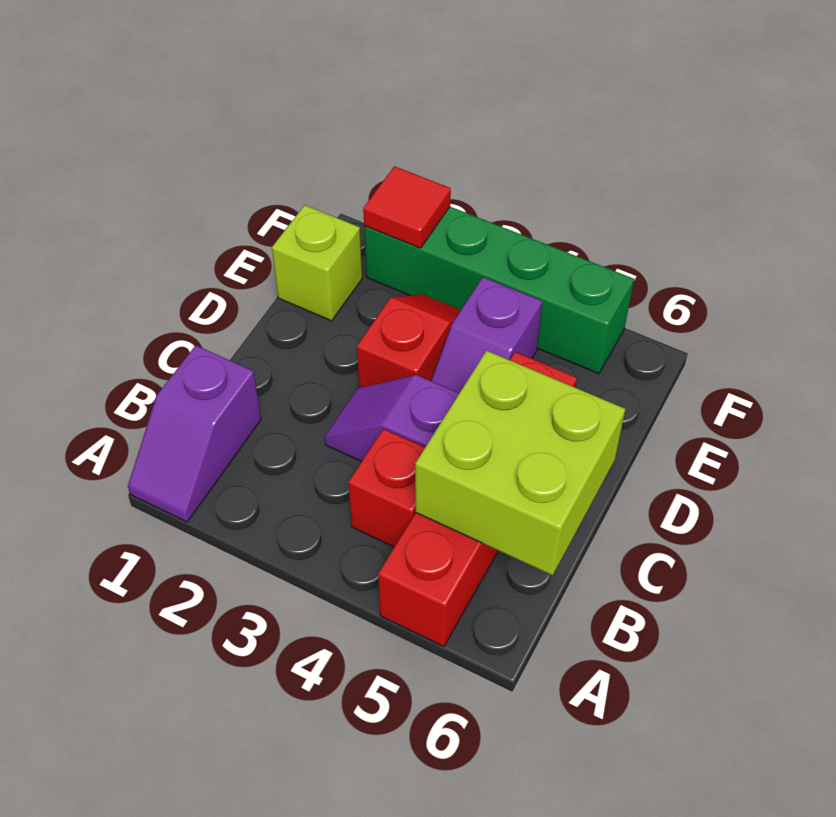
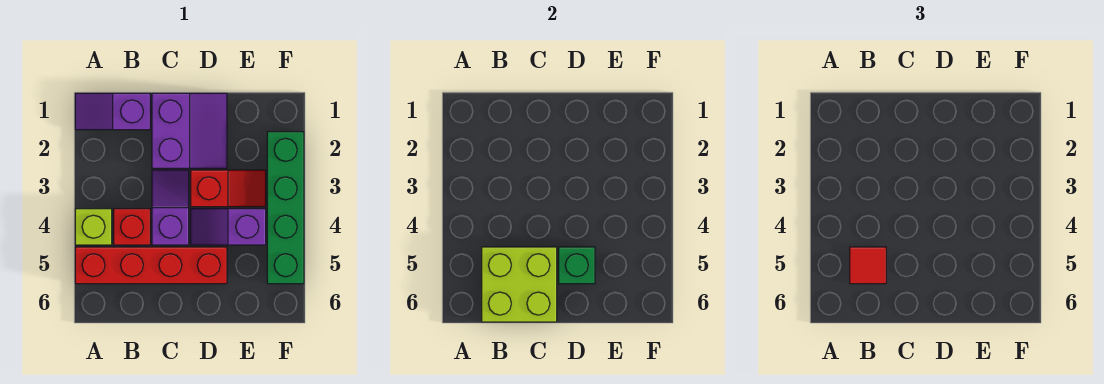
none -> purple 2x2 slope [152,93,227,168]
none -> green 1x1 brick [559,247,595,284]
lime 1x1 brick [272,205,362,321] -> lime 1x1 brick moved to [75,209,112,245]
red 1x1 tile [363,166,451,248] -> red 1x1 tile moved to [850,247,886,284]

